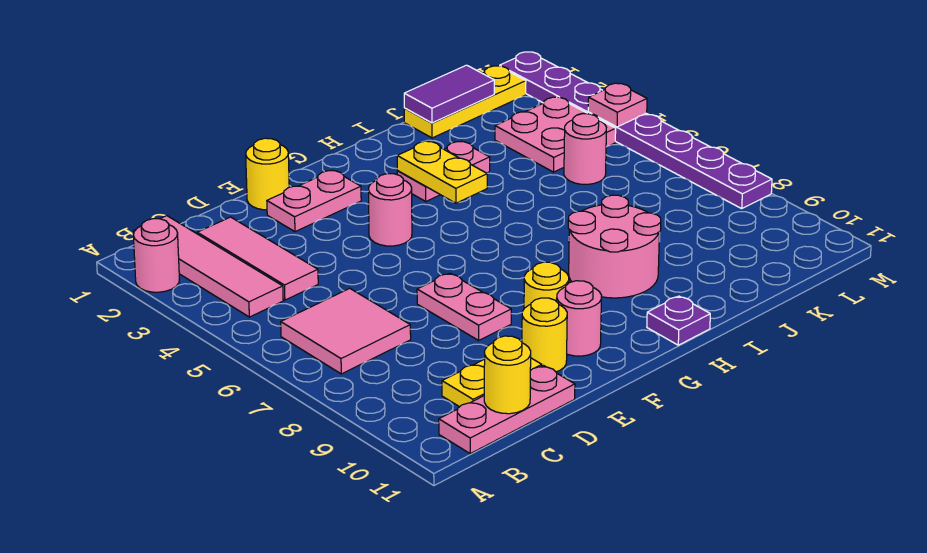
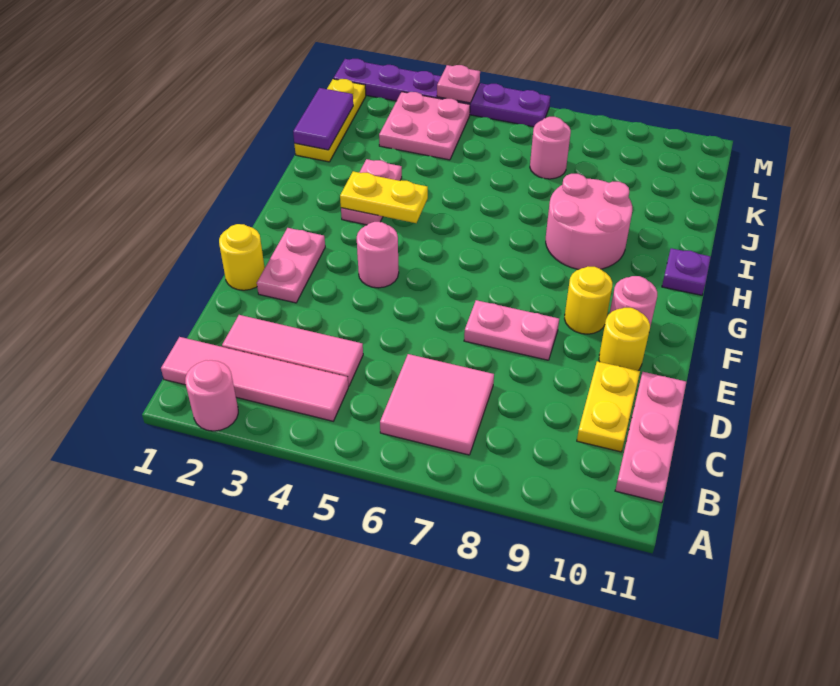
yellow 1x1 round brick [484,336,531,414] -> none
pink 1x1 round brick [564,114,606,184] -> pink 1x1 round brick moved to [530,117,571,179]
purple 1x8 plate [500,52,772,209] -> purple 1x6 plate [333,59,550,127]

